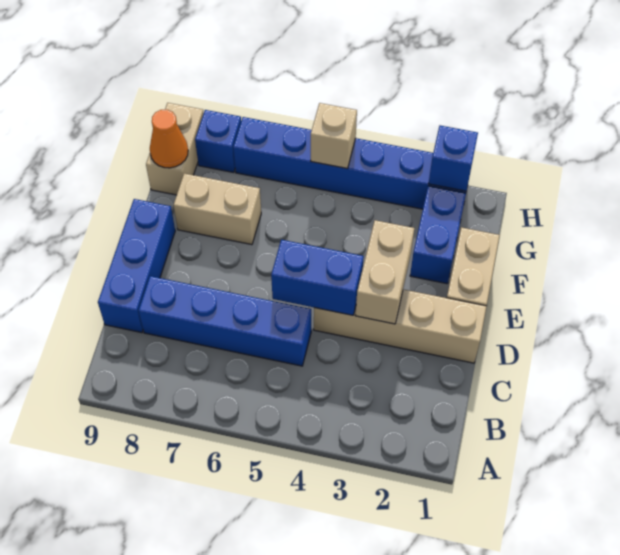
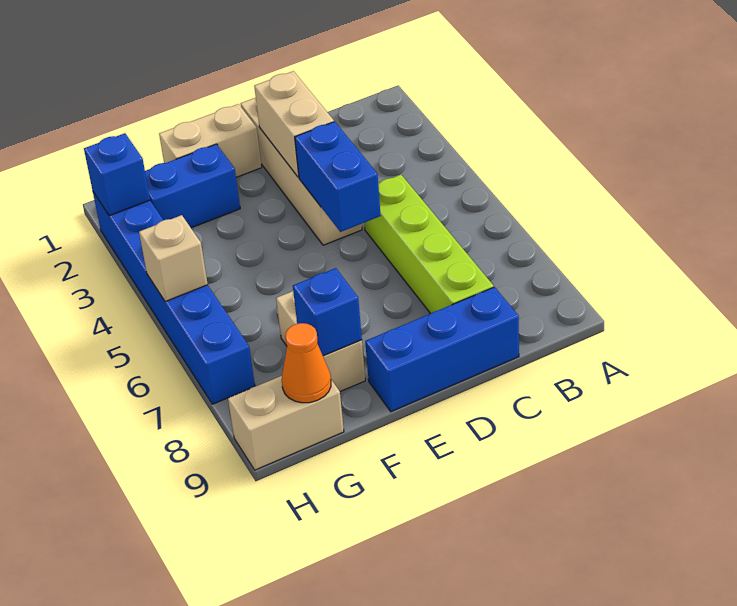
blue 1x4 brick [139,276,311,366] -> lime 1x4 brick [365,175,494,314]
tan 1x2 brick [356,220,414,324] -> tan 1x2 brick turned to [254,71,334,177]
blue 1x1 brick [195,110,241,173] -> blue 1x1 brick moved to [293,268,362,356]

